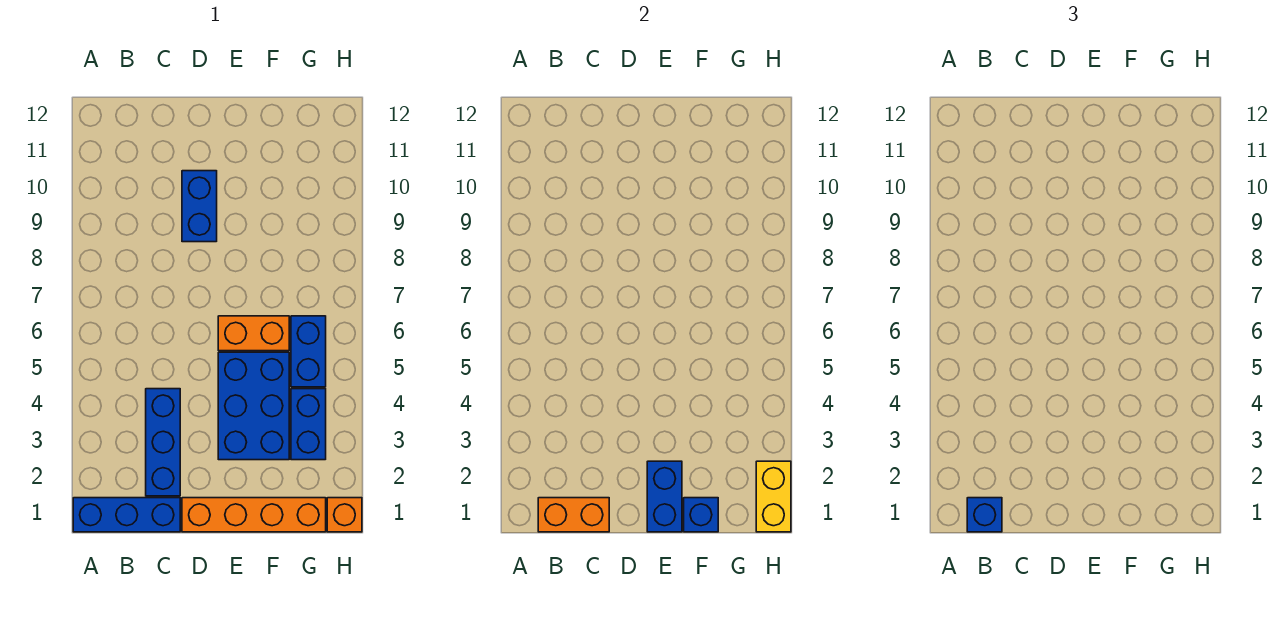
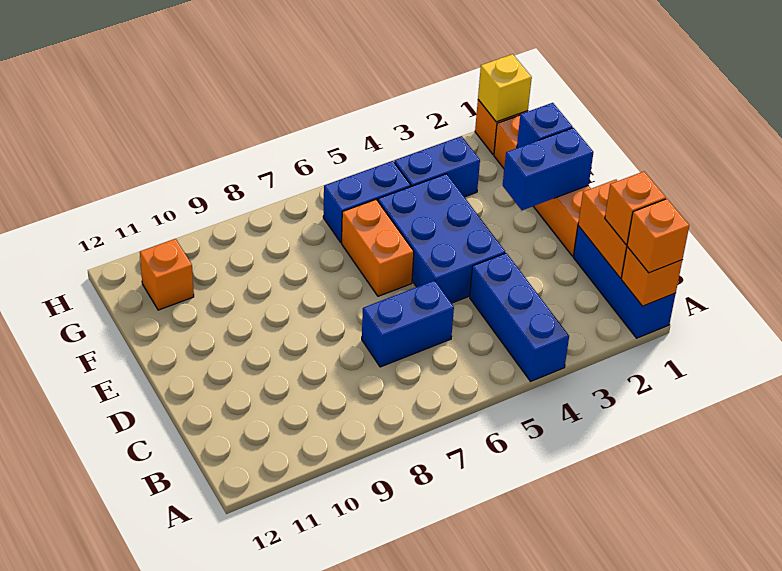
none -> orange 1x1 brick [621,247,682,306]
none -> orange 1x1 brick [627,199,689,273]
blue 1x1 brick [967,498,1002,532] -> orange 1x1 brick [605,171,666,245]
blue 1x3 brick [146,389,180,496] -> blue 1x3 brick turned to [470,253,569,381]
blue 1x2 brick [182,171,217,242] -> blue 1x2 brick moved to [362,280,454,367]
blue 2x3 brick [218,352,289,460] -> blue 2x3 brick turned to [378,174,505,303]
none -> orange 1x1 brick [140,239,194,310]
yellow 1x2 brick [756,461,791,532] -> yellow 1x1 brick [478,54,532,122]

